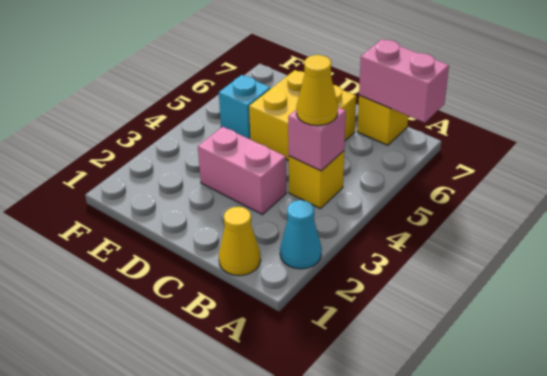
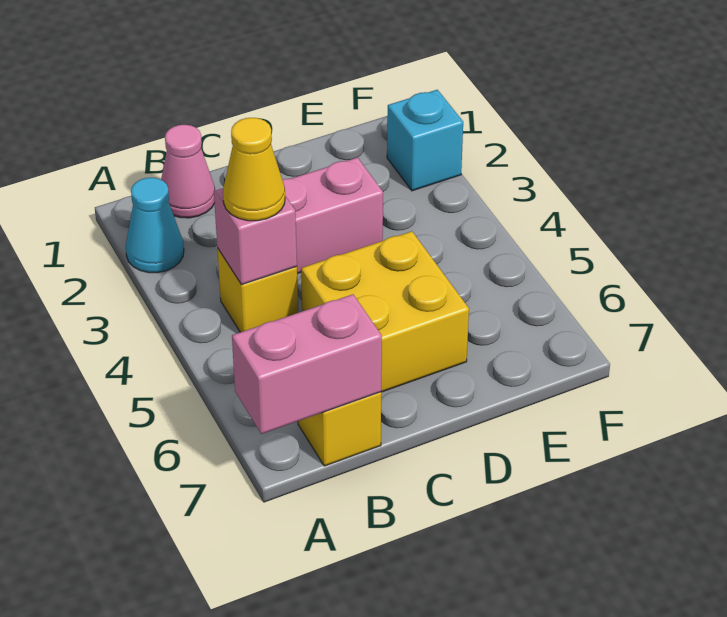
yellow 1x1 cone [219,207,261,276] -> pink 1x1 cone [161,125,215,218]
cyan 1x1 brick [219,75,271,139] -> cyan 1x1 brick moved to [387,90,463,191]

